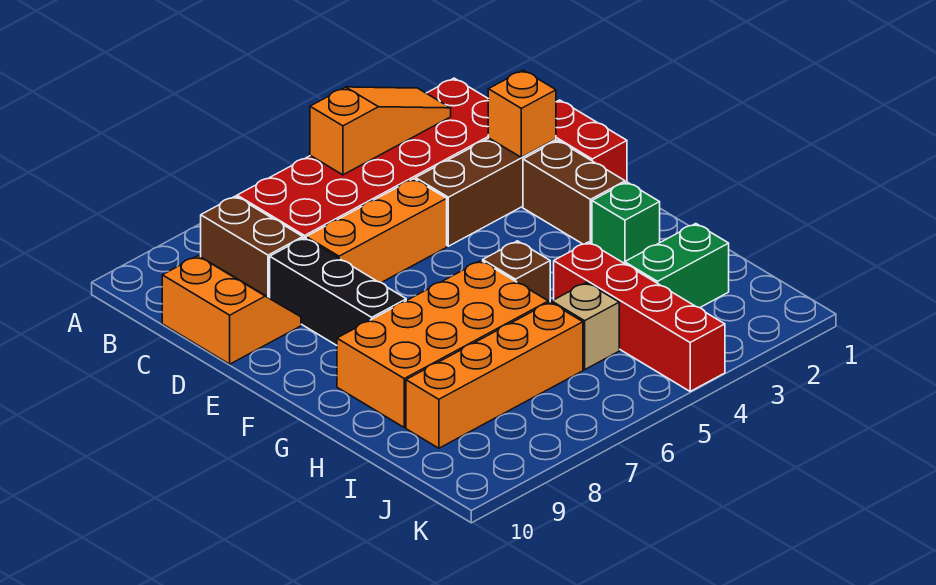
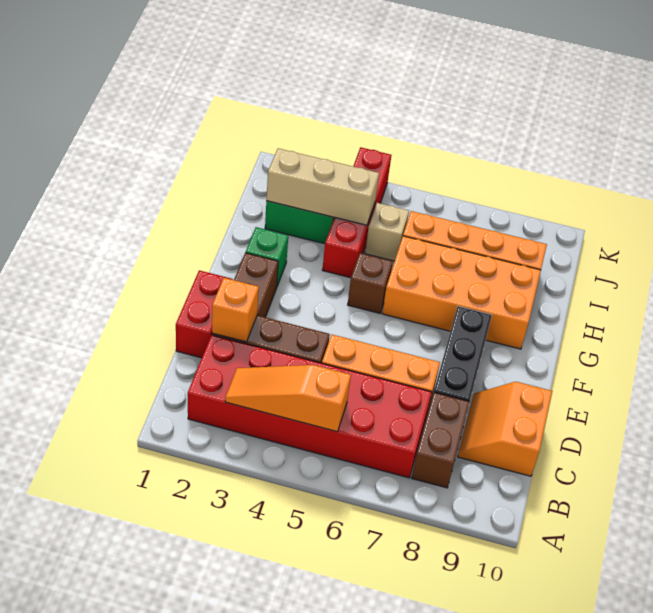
none -> tan 1x3 brick [266,148,379,225]

